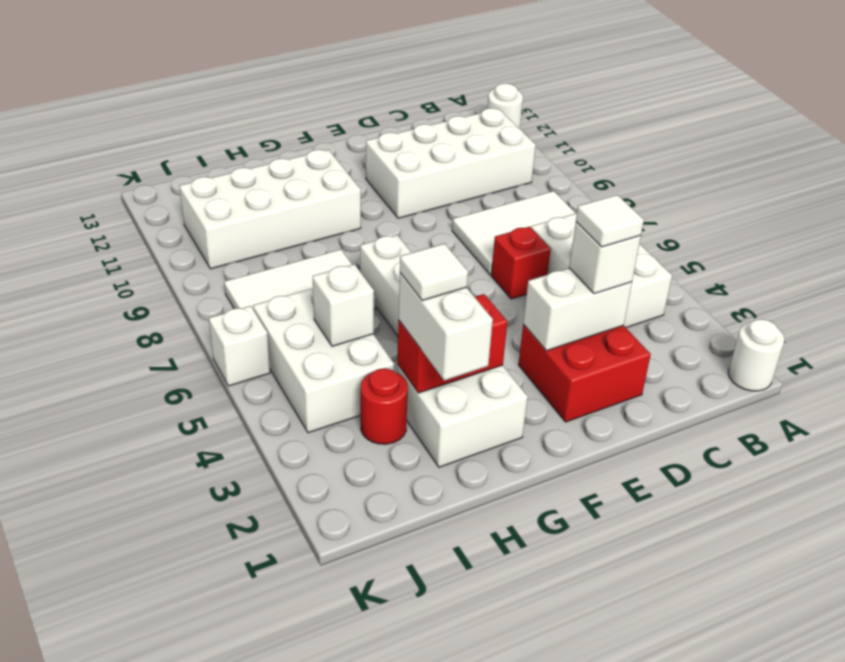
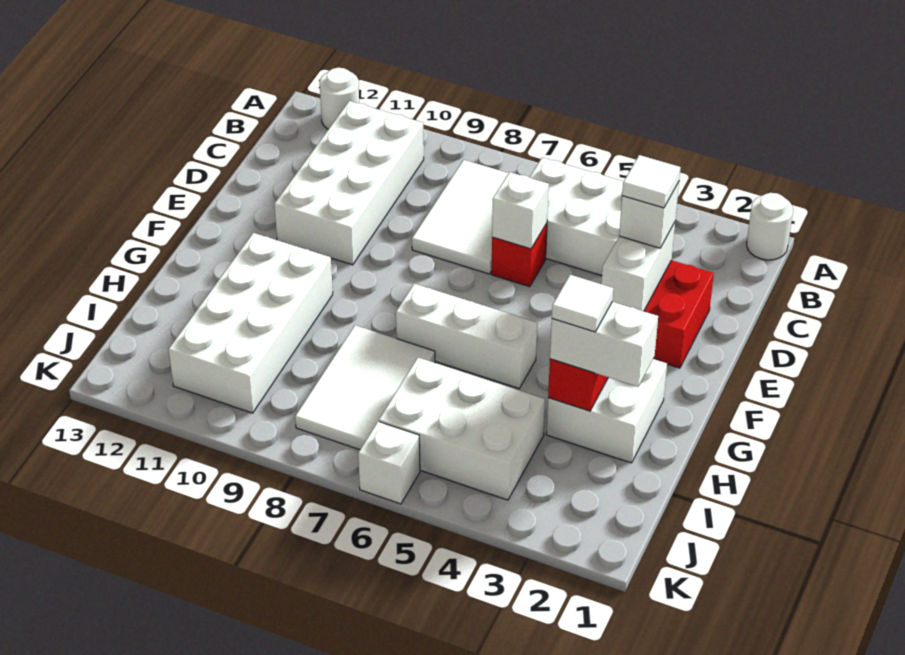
red 1x1 round brick [361,368,408,444] -> none
white 1x1 brick [313,264,374,346] -> white 1x1 brick moved to [492,172,549,249]

